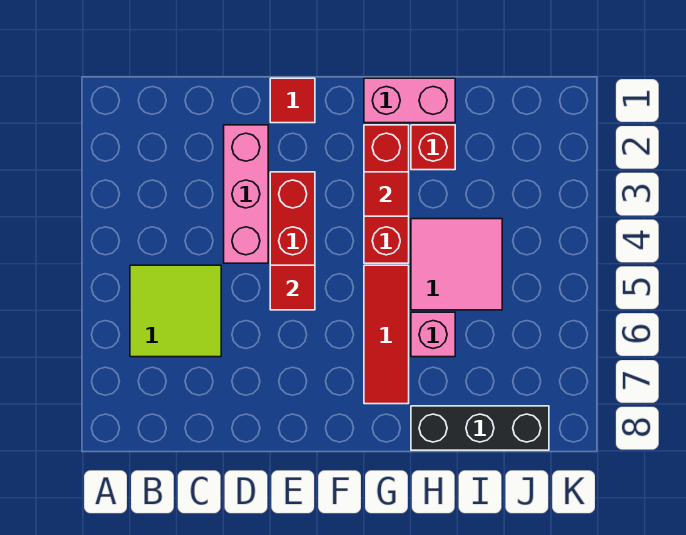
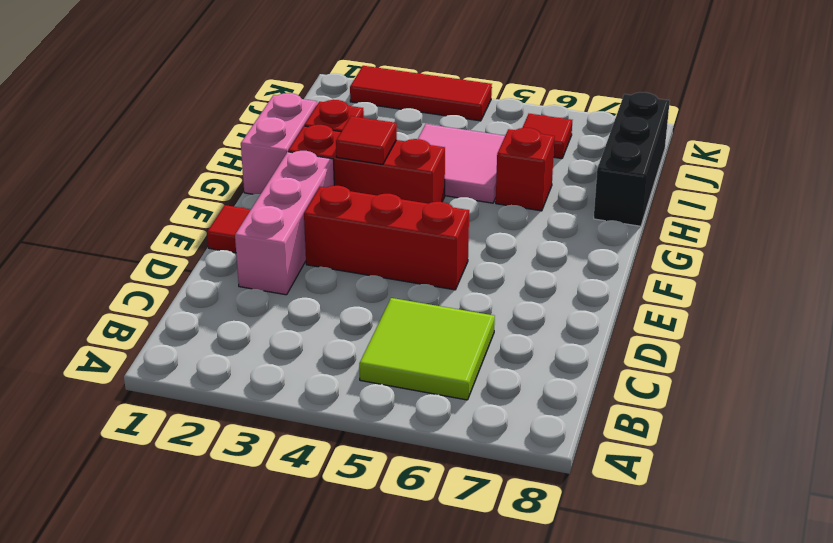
pink 1x3 brick [224,125,268,263] -> pink 1x3 brick turned to [235,151,334,295]
red 1x1 tile [270,265,315,310] -> red 1x1 tile moved to [522,114,572,159]
red 1x3 tile [364,265,409,404] -> red 1x3 tile moved to [350,66,492,121]
pink 1x1 brick [411,312,455,357] -> red 1x1 brick [496,128,555,211]

